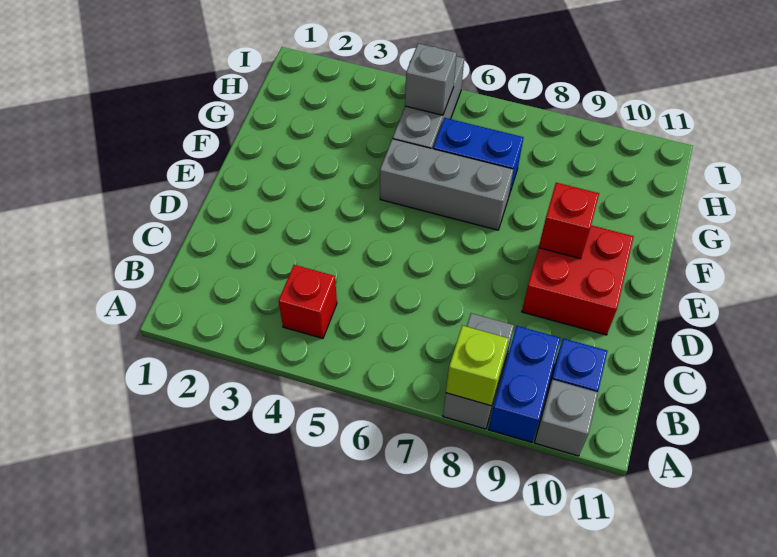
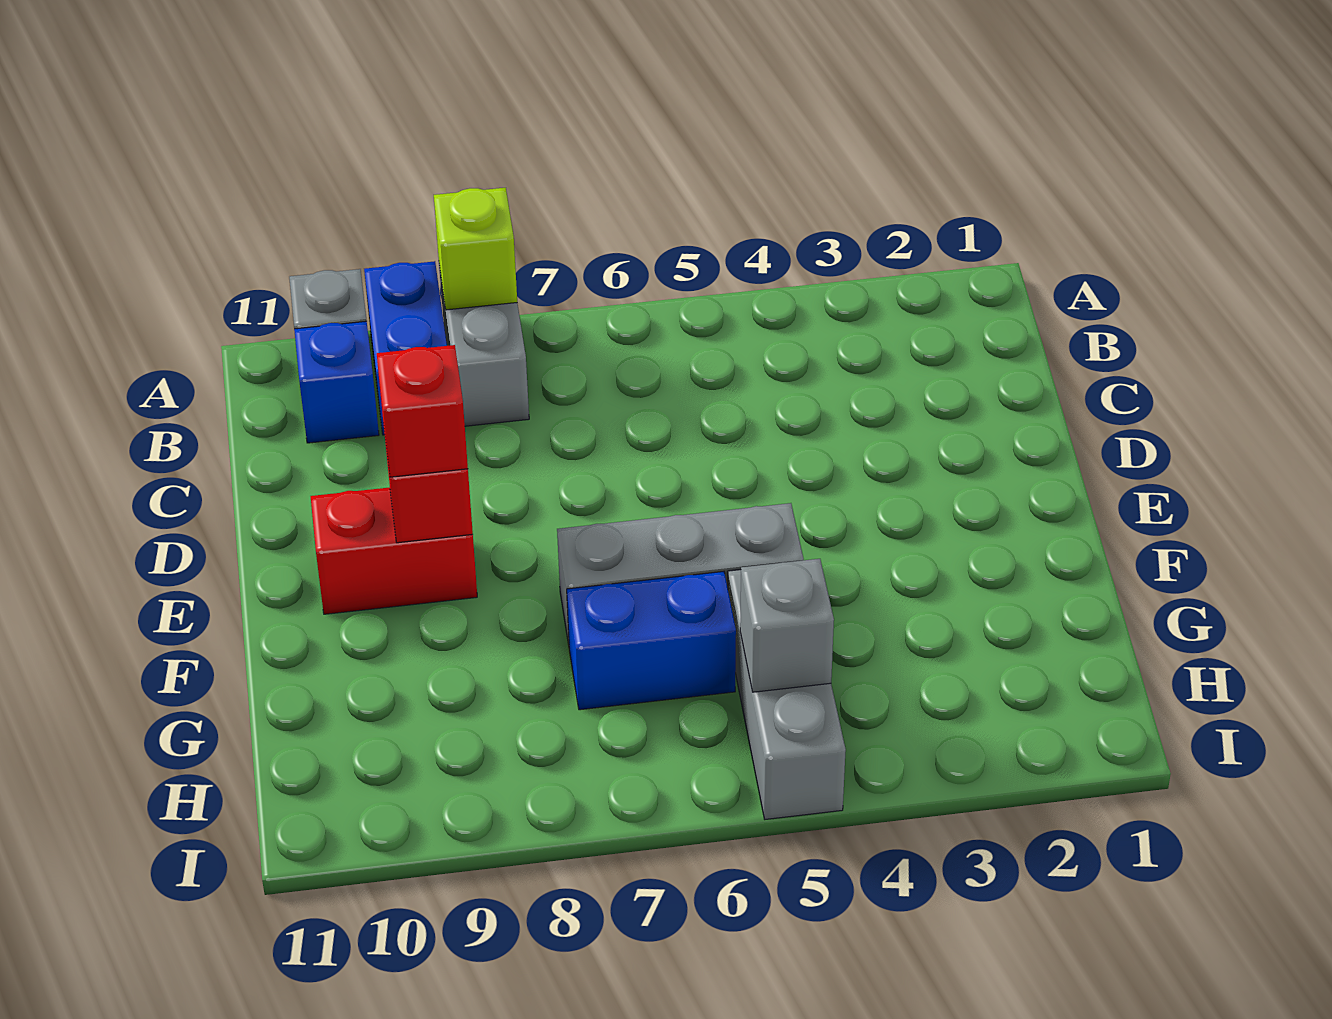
red 1x1 brick [279,265,337,338] -> red 1x1 brick moved to [377,345,468,477]
red 2x2 brick [522,225,634,335] -> red 1x2 brick [311,487,477,614]

